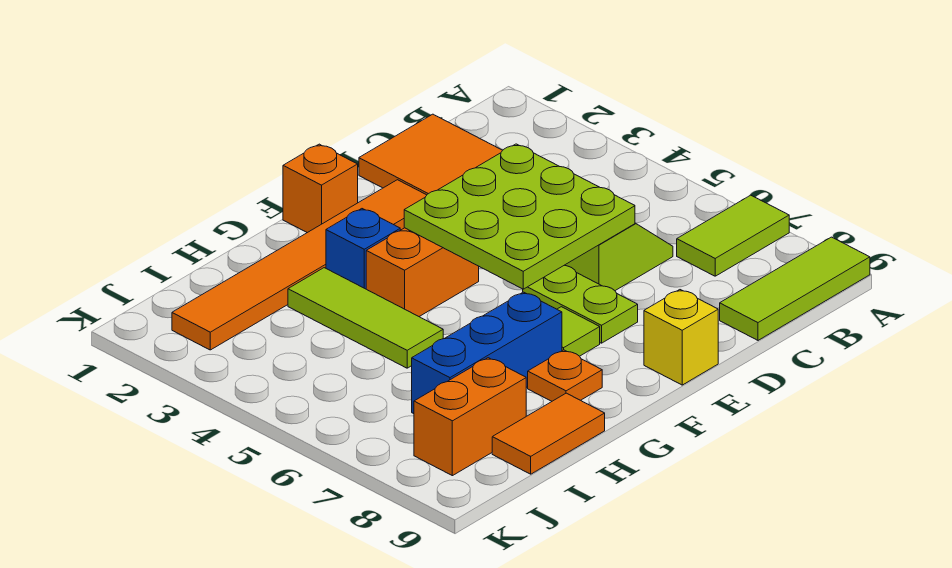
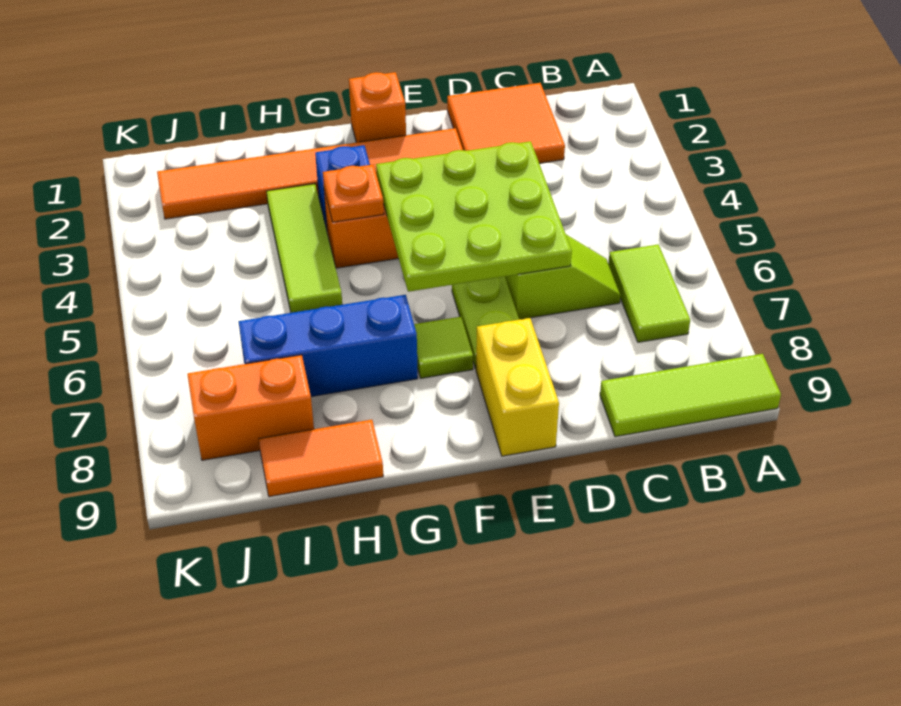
lime 1x2 tile [677,195,789,276] -> lime 1x2 tile turned to [608,244,690,342]
yellow 1x1 brick [644,290,718,385] -> yellow 1x2 brick [476,318,559,456]
orange 1x1 plate [528,350,602,401] -> orange 1x1 plate moved to [323,165,384,222]

